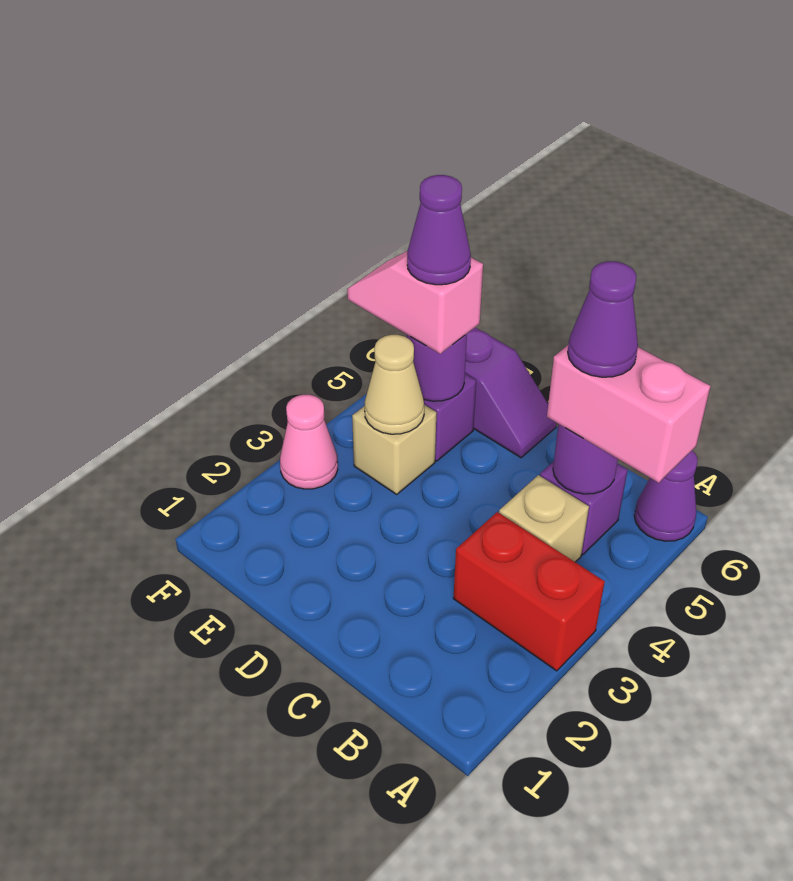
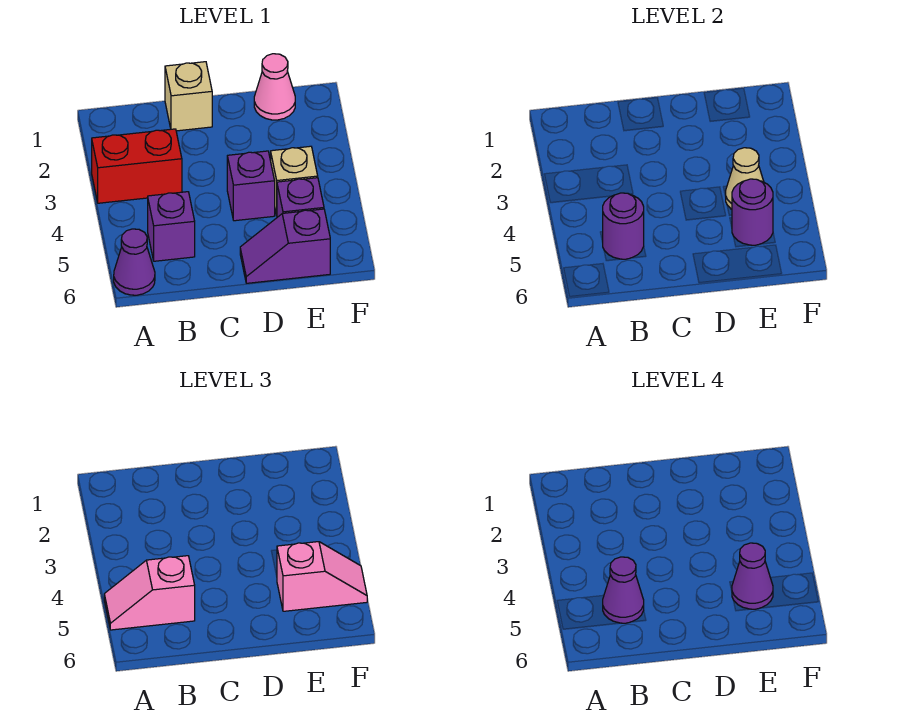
pink 1x2 brick [547,345,710,483] -> pink 1x2 slope [104,556,195,630]
tan 1x1 brick [499,475,589,562] -> tan 1x1 brick moved to [165,62,212,131]
none -> purple 1x1 brick [227,151,275,221]
pink 1x1 cone [280,395,338,489] -> pink 1x1 cone moved to [254,54,295,120]

